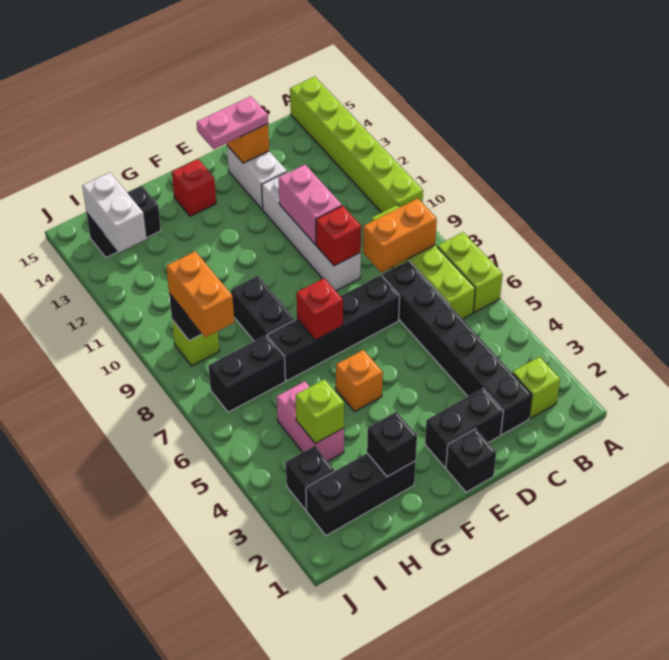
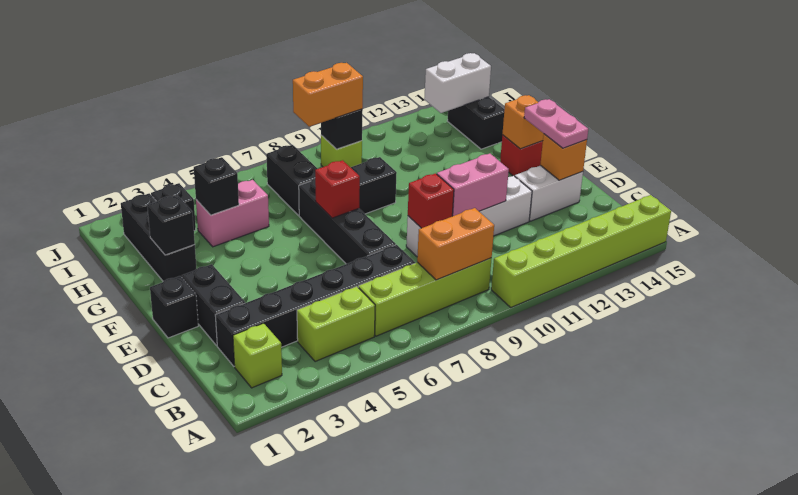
lime 1x2 brick [437,232,503,313] -> lime 1x2 brick moved to [297,286,375,362]
orange 1x2 brick [363,198,437,273] -> orange 1x2 brick turned to [417,208,494,280]
orange 1x1 brick [336,350,383,411] -> orange 1x1 brick moved to [502,95,544,149]
lime 1x1 brick [296,379,344,444] -> black 1x1 brick [194,157,239,215]

